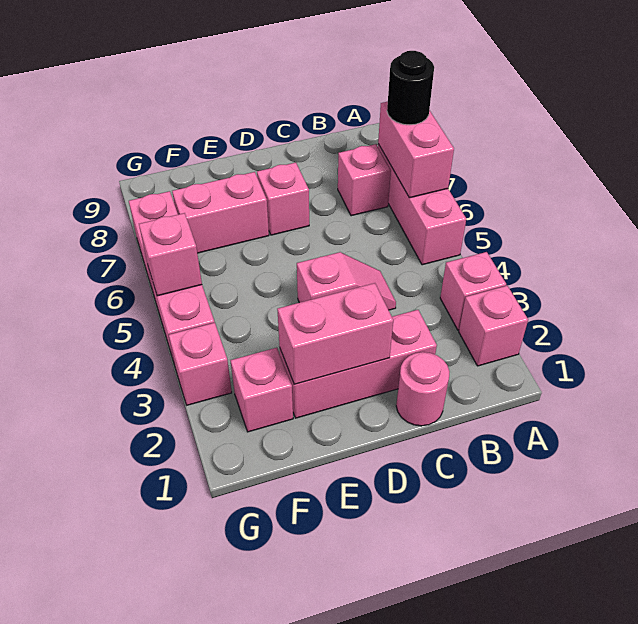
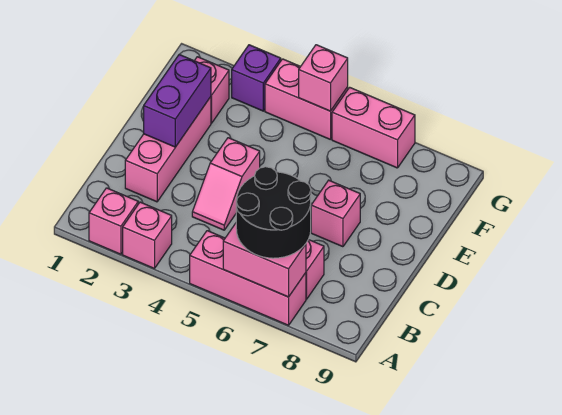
black 1x1 round brick [387,51,434,125] -> black 2x2 round brick [236,167,311,258]
pink 1x1 round brick [396,352,450,426] -> none
pink 1x2 brick [277,283,393,384] -> purple 1x2 brick [144,54,211,147]
pink 1x2 brick [172,172,269,253] -> none
pink 1x1 brick [169,323,232,405] -> purple 1x1 brick [232,45,281,111]

